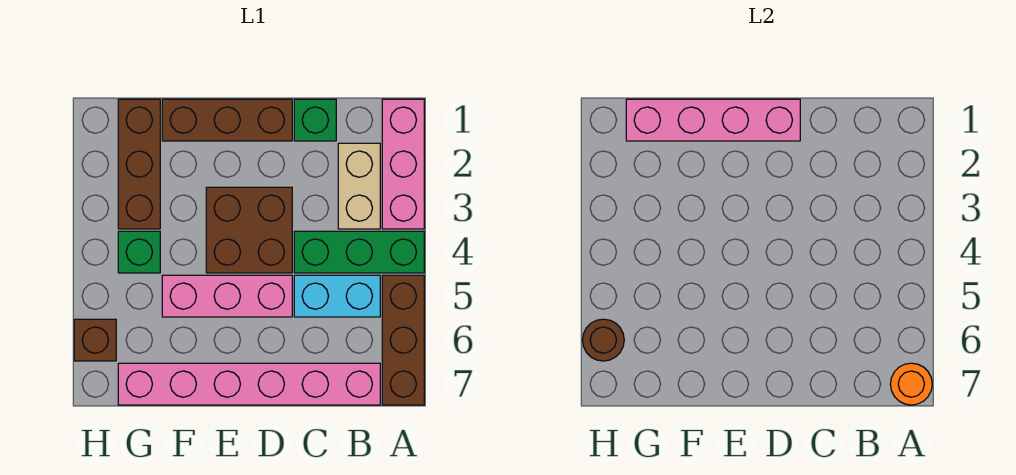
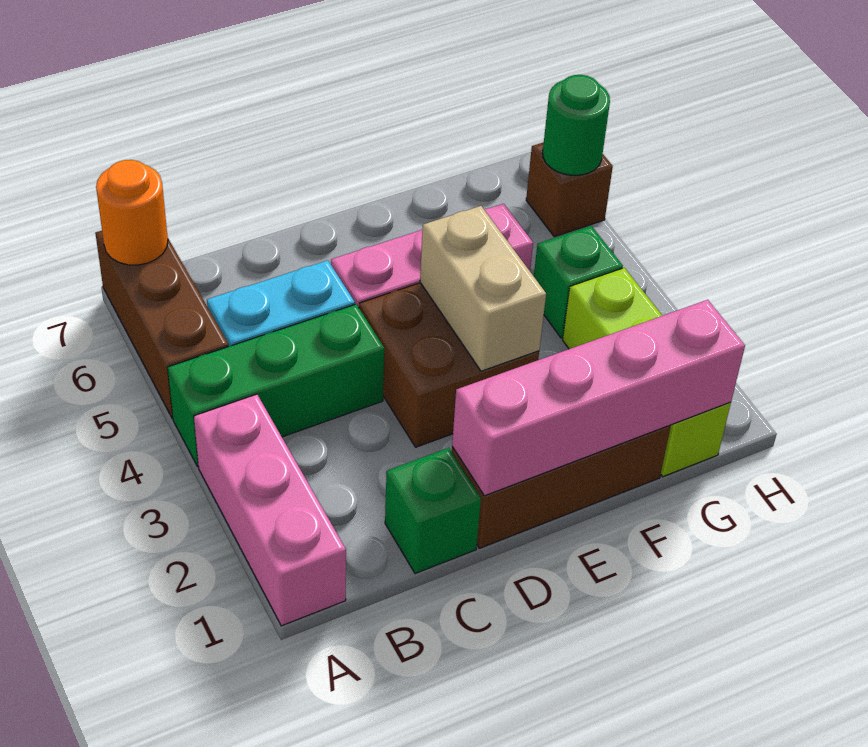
tan 1x2 brick [338,143,380,229] -> tan 1x2 brick moved to [420,206,546,371]
pink 1x6 brick [118,363,380,405] -> none
brown 1x3 brick [118,99,160,229] -> lime 1x3 brick [563,268,731,477]
brown 1x1 round brick [582,319,624,361] -> green 1x1 round brick [543,75,610,175]

